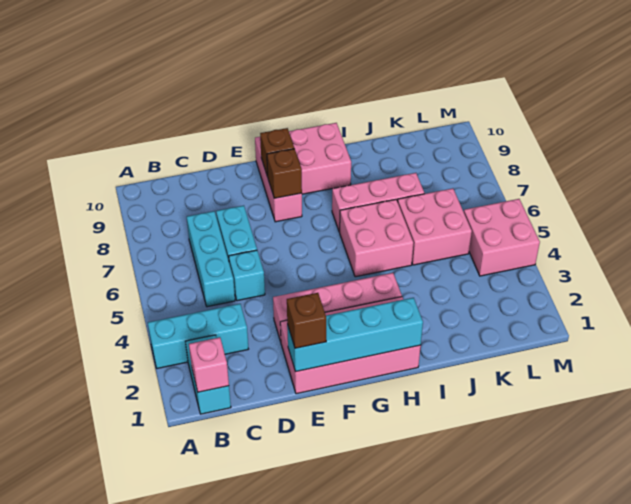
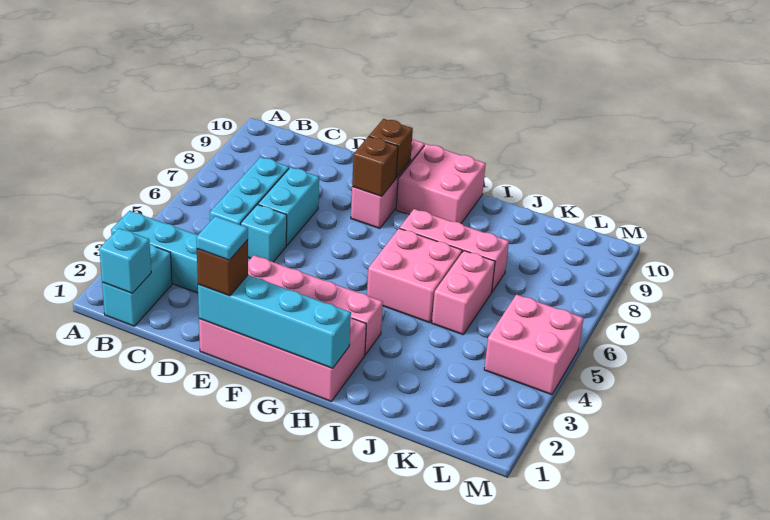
pink 1x1 brick [189,337,229,392] -> cyan 1x1 brick [99,228,151,293]
none -> cyan 1x1 tile [196,216,248,260]
pink 2x2 brick [398,188,472,265] -> pink 1x2 brick [432,251,495,335]

